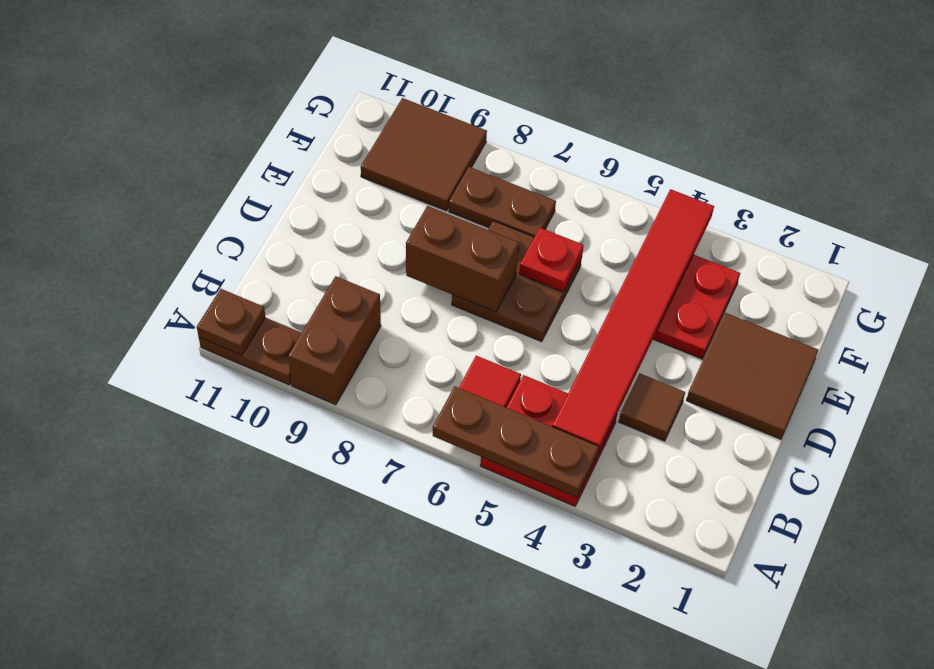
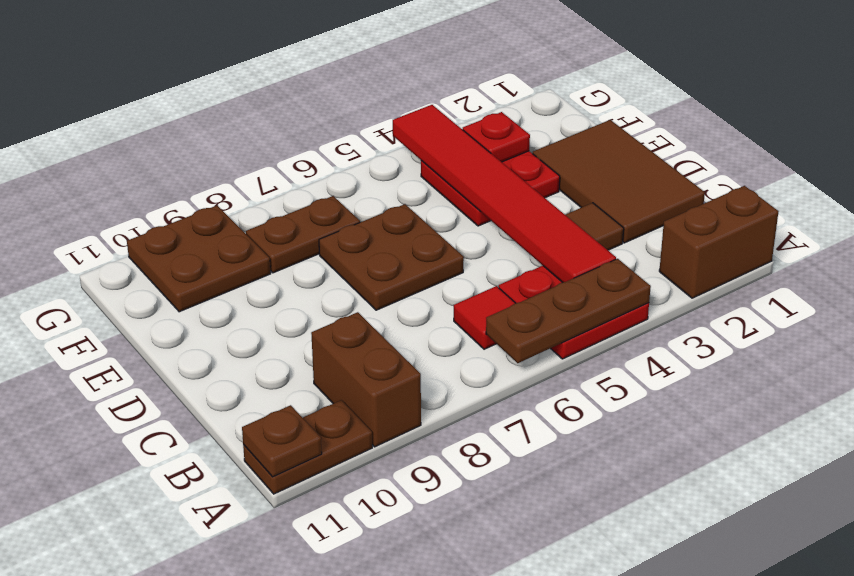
brown 2x2 tile [686,313,818,439] -> brown 2x3 tile [533,120,705,243]
brown 1x2 brick [406,206,519,312] -> brown 1x2 brick moved to [659,186,779,298]
red 1x1 plate [519,228,584,292] -> red 1x1 plate moved to [463,112,530,162]
brown 2x2 tile [361,98,487,211] -> brown 2x2 plate [127,206,271,312]

